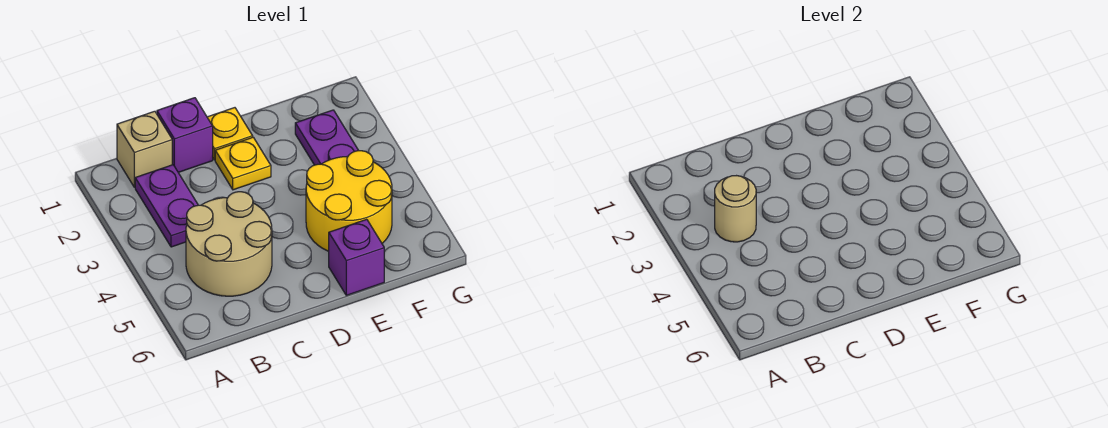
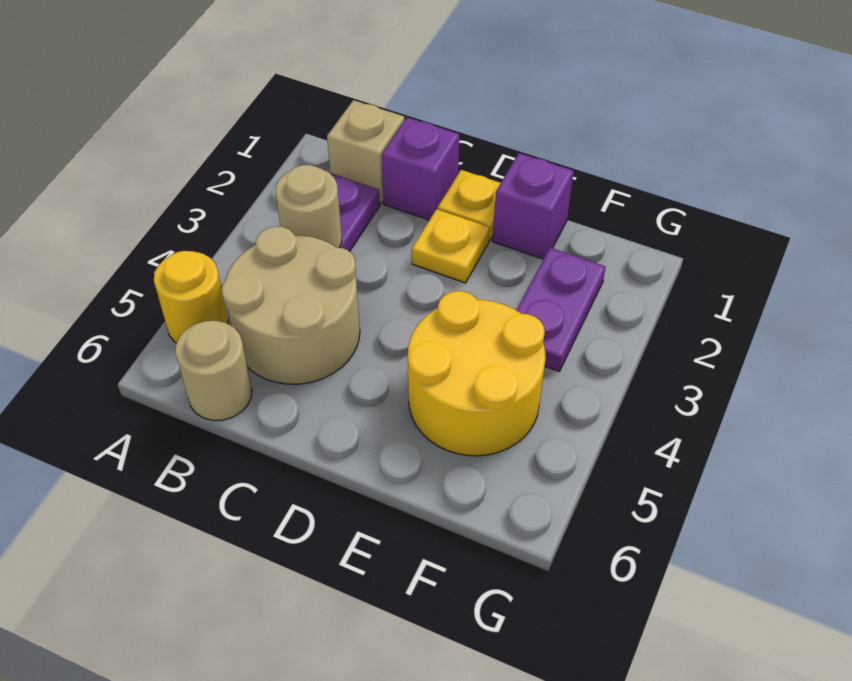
none -> yellow 1x1 round brick [154,251,228,343]
none -> tan 1x1 round brick [175,321,252,420]
purple 1x1 brick [329,219,384,295] -> purple 1x1 brick moved to [492,153,574,259]

